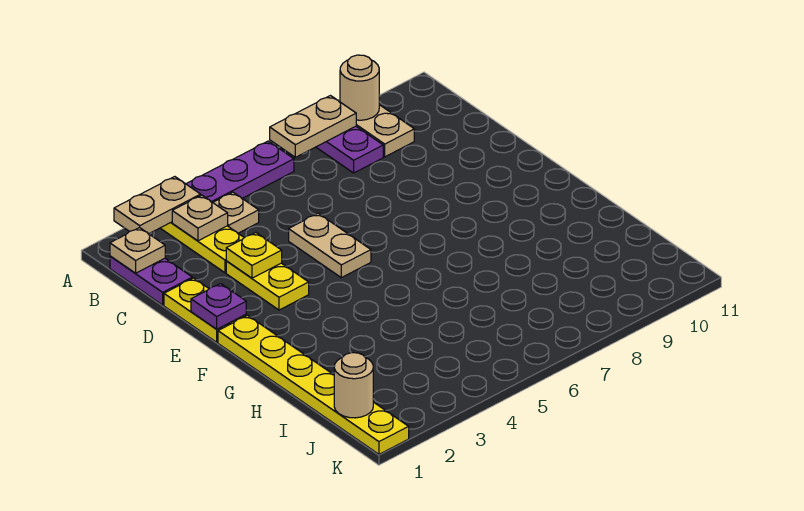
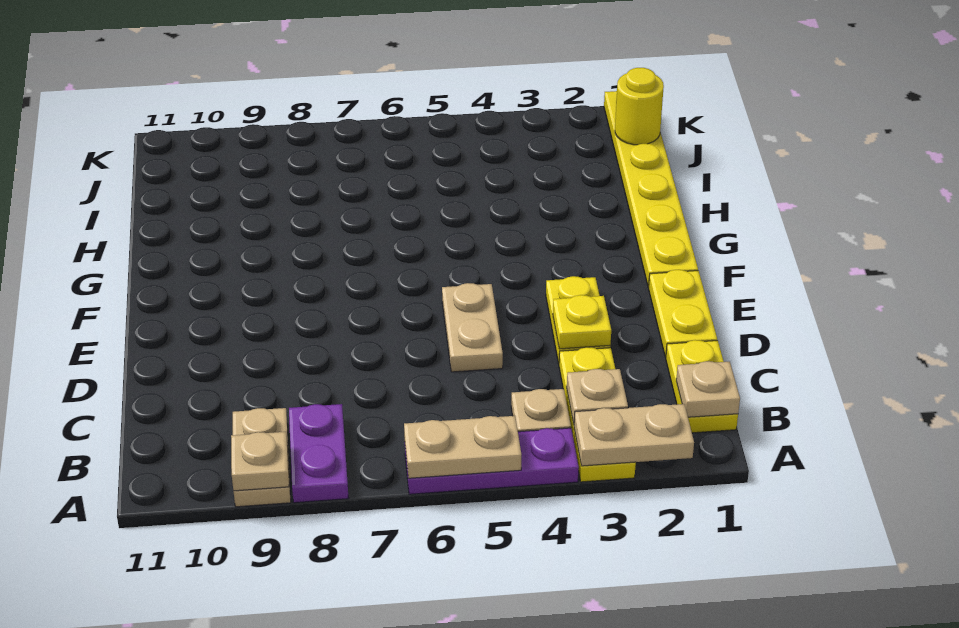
tan 1x2 plate [270,96,356,157] -> tan 1x2 plate moved to [404,416,521,478]
tan 1x1 round brick [340,55,379,120] -> tan 1x1 plate [231,432,289,491]
purple 1x2 plate [110,256,192,305] -> yellow 1x2 plate [666,340,738,433]
purple 1x1 plate [191,284,246,329] -> none
tan 1x1 round brick [334,353,373,418] -> yellow 1x1 round brick [615,68,664,145]

